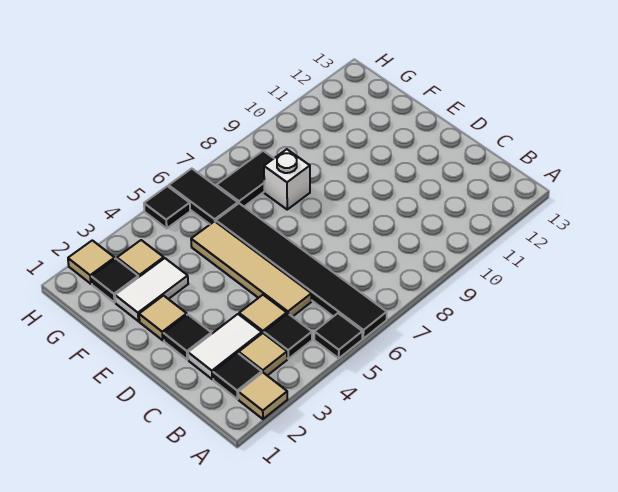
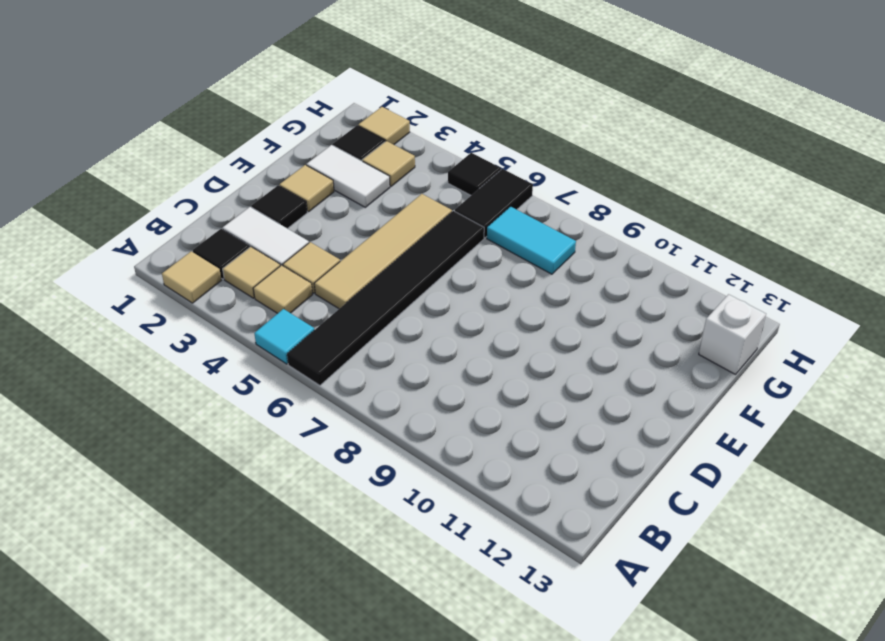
black 1x1 tile [314,313,362,358] -> cyan 1x1 tile [254,309,314,364]
black 1x1 tile [264,314,312,359] -> tan 1x1 tile [253,265,313,313]
white 1x1 brick [264,149,310,209] -> white 1x1 brick moved to [699,294,766,374]
black 1x2 tile [216,151,274,206] -> cyan 1x2 tile [487,207,576,274]

